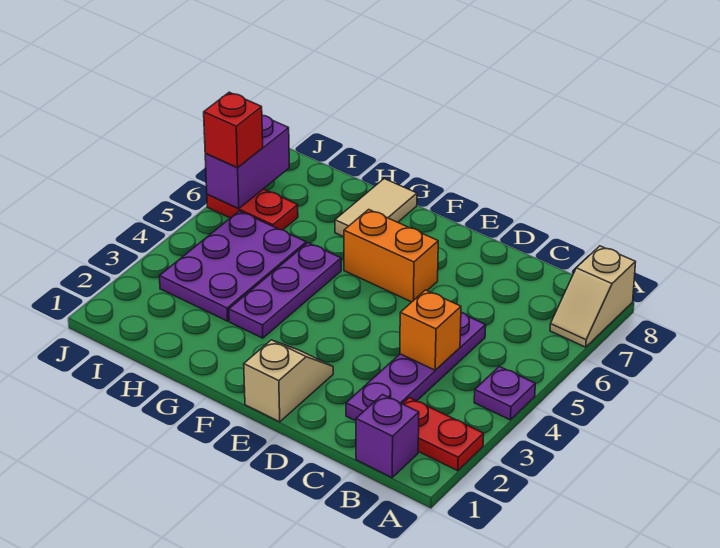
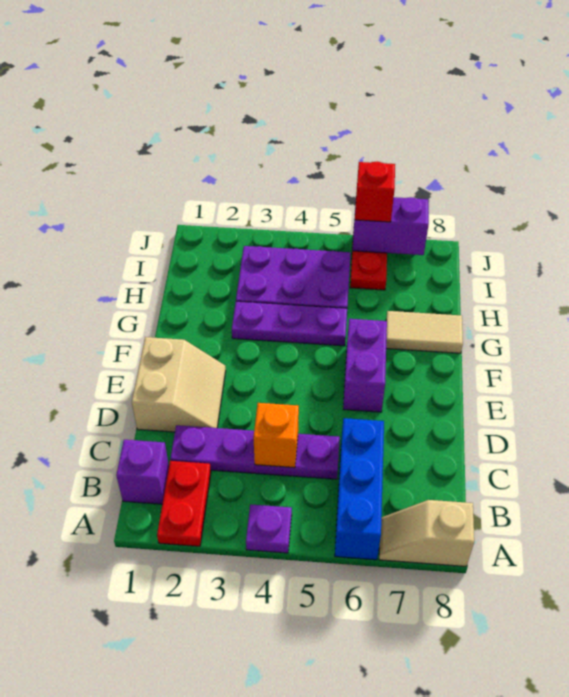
none -> blue 1x3 brick [335,418,384,560]
tan 1x2 slope [244,340,333,422] -> tan 2x2 slope [132,337,226,432]
orange 1x2 brick [344,209,438,302] -> purple 1x2 brick [343,319,387,412]

